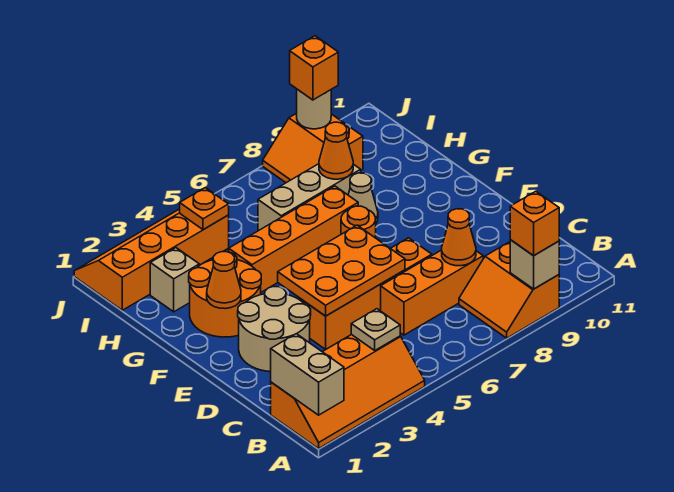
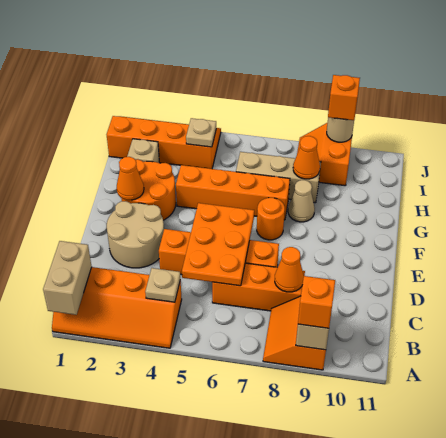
orange 2x3 plate [278,225,405,316] -> orange 2x3 plate turned to [182,203,254,286]
orange 1x1 plate [180,188,229,230] -> tan 1x1 plate [186,118,216,147]

